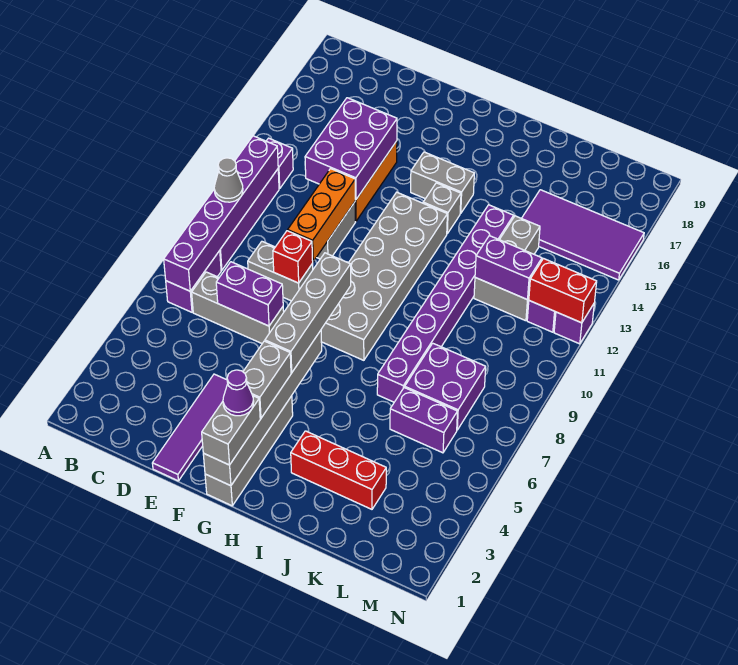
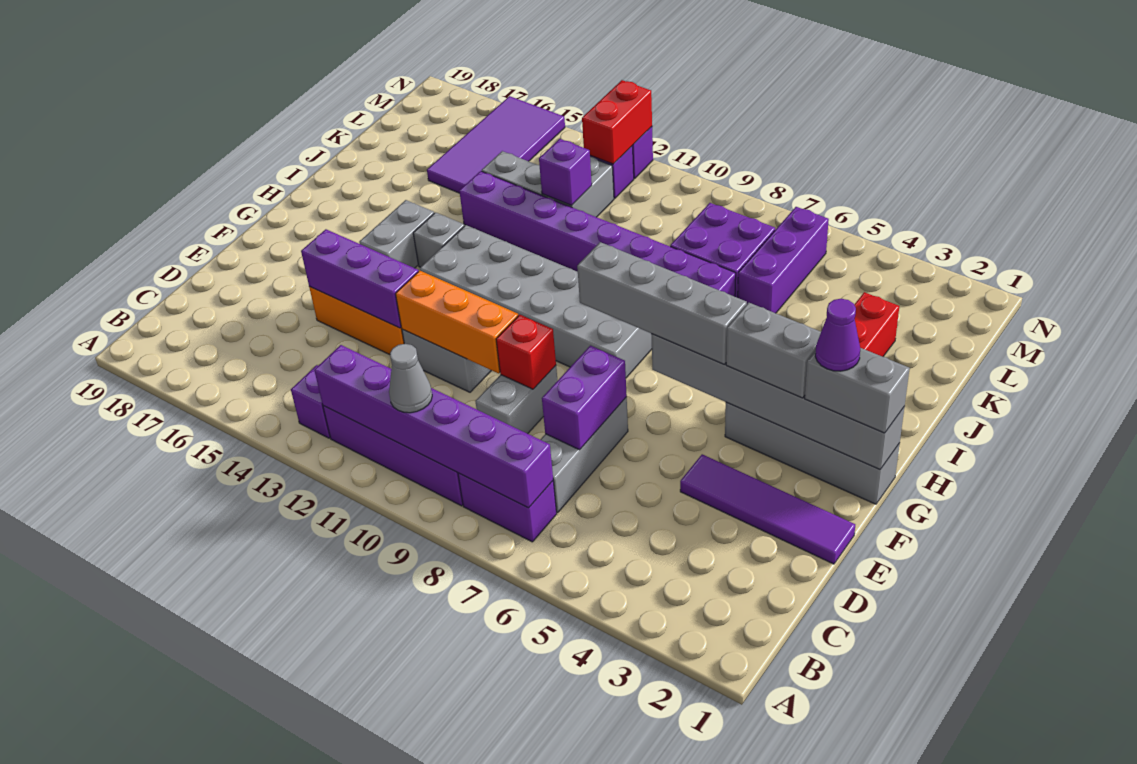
purple 2x3 brick [305,98,397,200] -> purple 1x3 brick [301,229,418,328]
purple 1x2 brick [390,387,457,453] -> purple 1x3 brick [738,207,829,313]
purple 1x2 brick [475,236,542,300] -> purple 1x1 brick [539,139,592,206]

